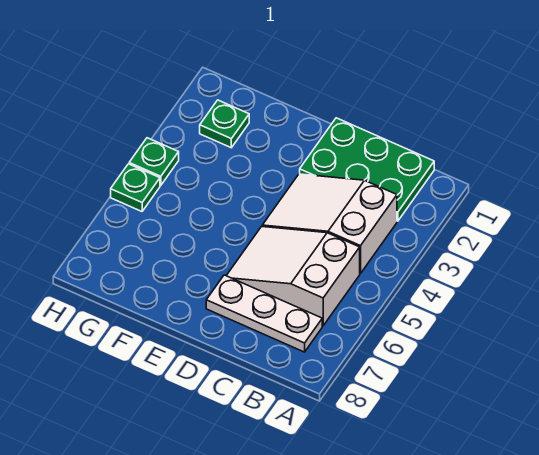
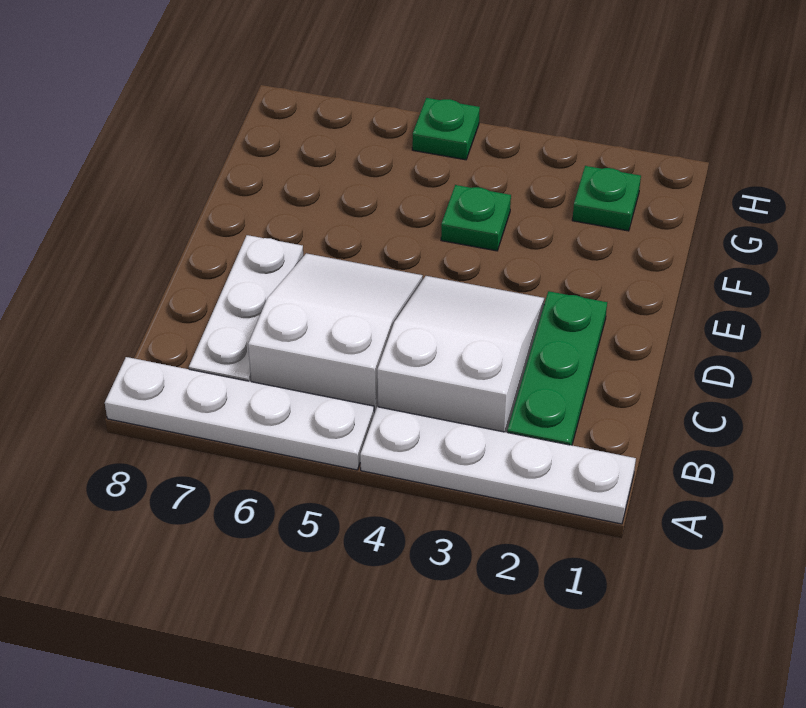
none -> white 1x4 plate [360,407,636,524]
none -> white 1x4 plate [105,357,374,470]
green 2x3 plate [300,118,434,221] -> green 1x3 plate [507,291,607,445]
green 1x1 plate [129,138,179,185] -> green 1x1 plate moved to [441,185,511,251]

